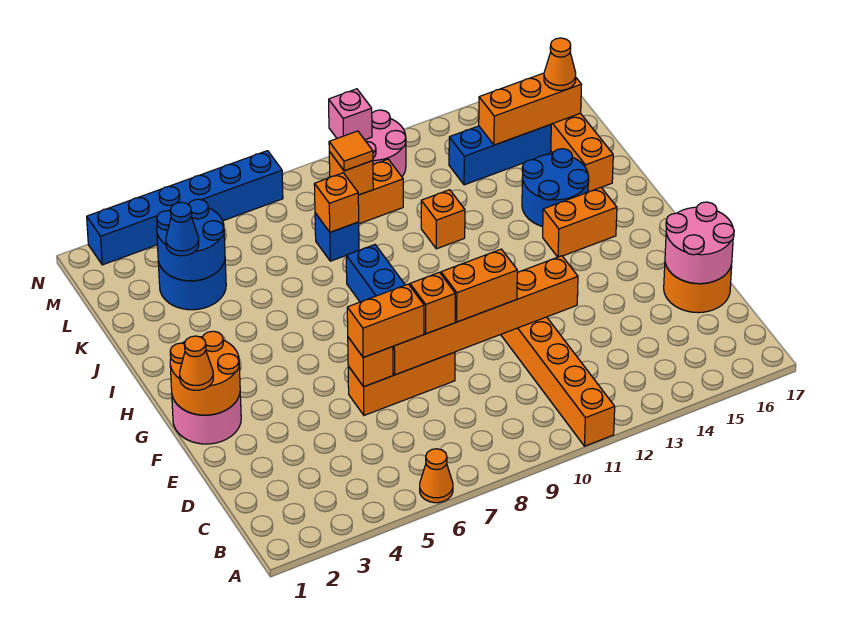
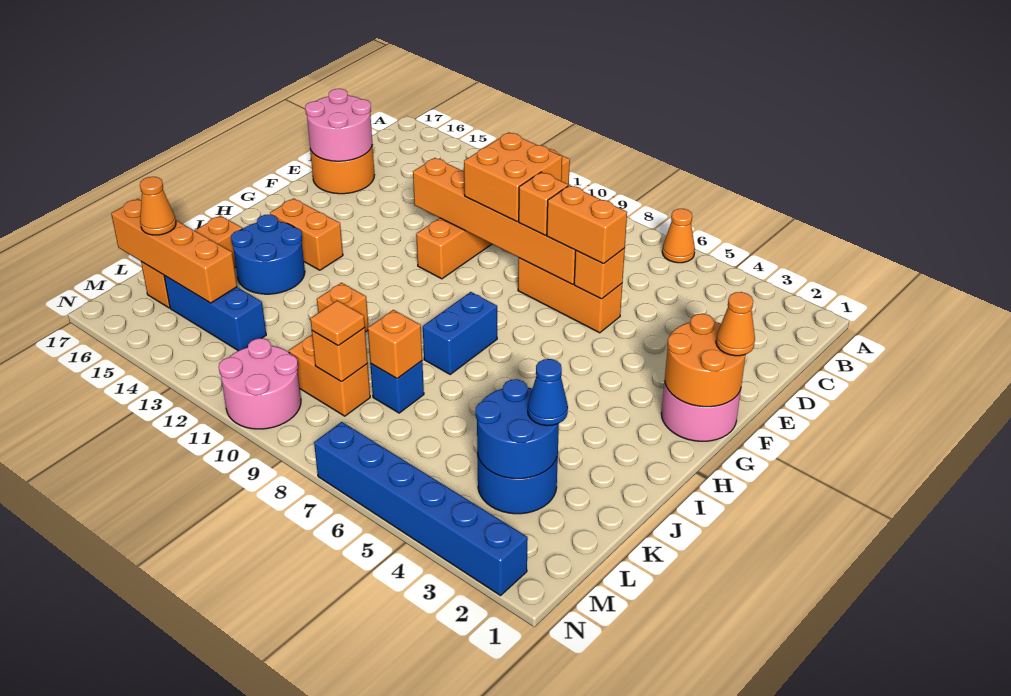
orange 1x2 brick [441,249,517,322] -> orange 2x2 brick [464,132,562,222]
orange 1x3 brick [479,73,582,145] -> orange 1x4 brick [111,199,237,303]
pink 1x1 brick [329,89,372,140] -> none

